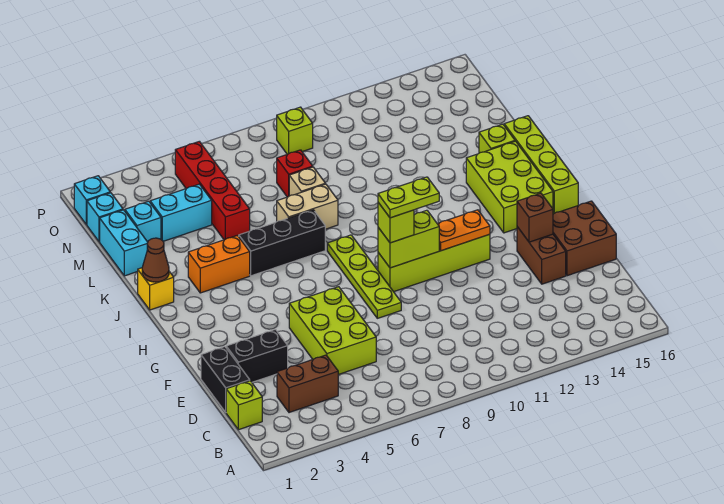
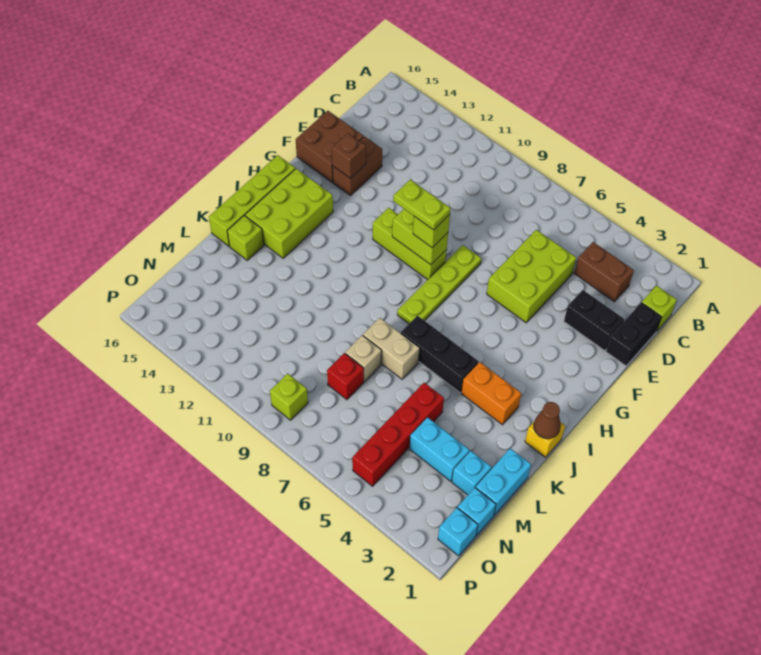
lime 1x4 brick [378,234,490,292] -> lime 1x3 brick [373,208,447,280]
orange 1x2 plate [437,210,490,251] -> none

